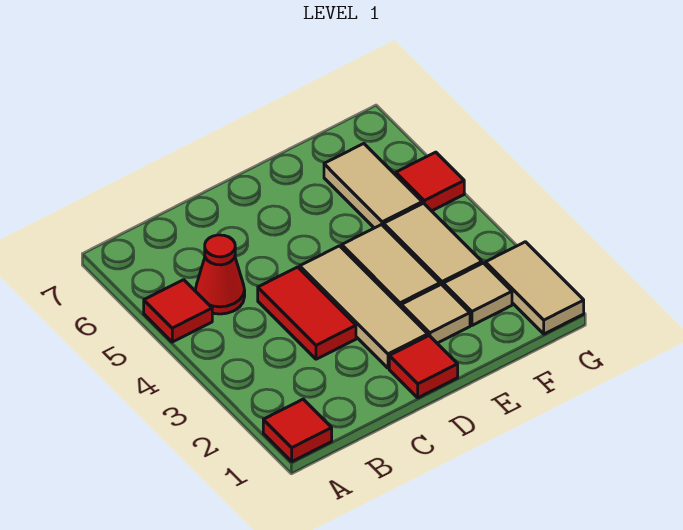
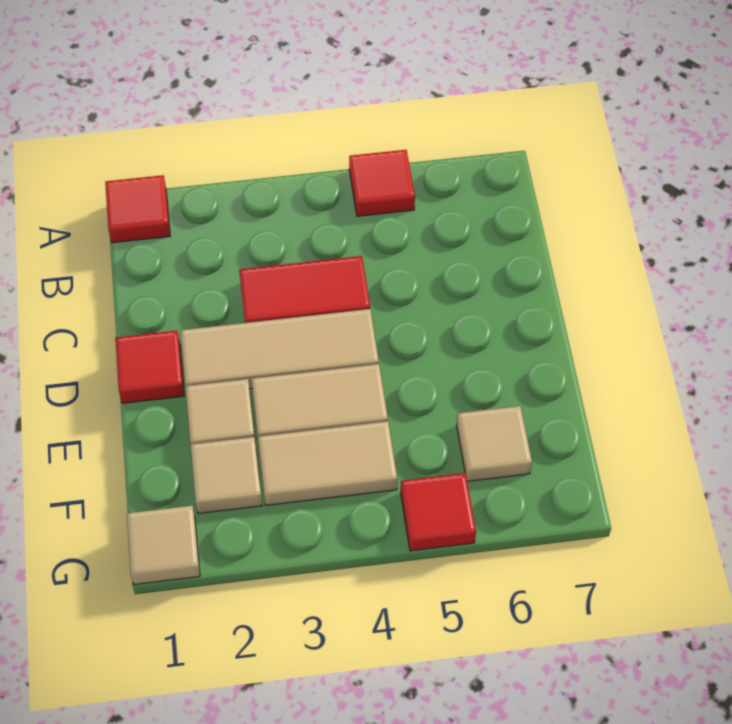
red 1x1 cone [195,235,245,314] -> none
tan 1x2 tile [324,144,422,228] -> tan 1x1 tile [457,406,532,481]
tan 1x2 tile [485,242,584,334] -> tan 1x1 tile [127,506,200,585]

